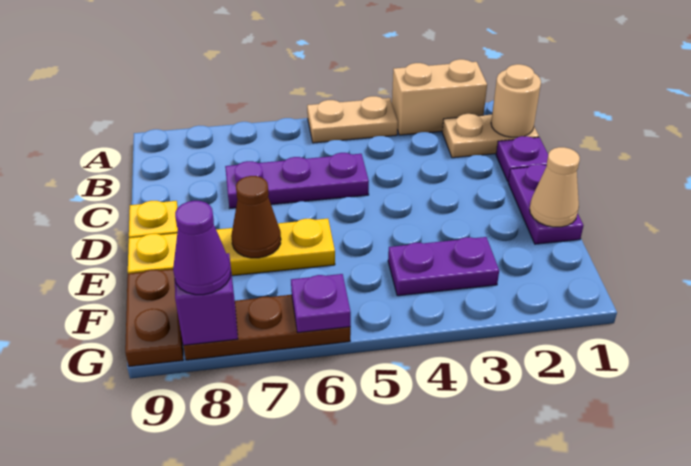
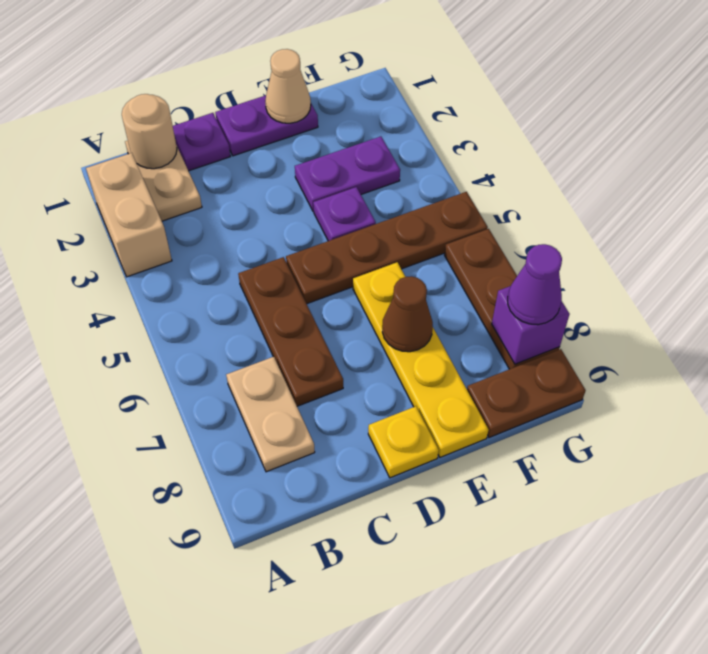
tan 1x2 plate [307,96,398,143] -> tan 1x2 plate moved to [226,357,315,472]
purple 1x3 plate [225,153,369,208] -> brown 1x3 plate [238,257,343,406]
none -> brown 1x4 plate [286,192,488,304]
purple 1x2 plate [388,237,499,296] -> purple 1x2 plate turned to [295,136,400,211]
purple 1x1 plate [291,274,351,332] -> purple 1x1 plate moved to [313,187,376,241]

